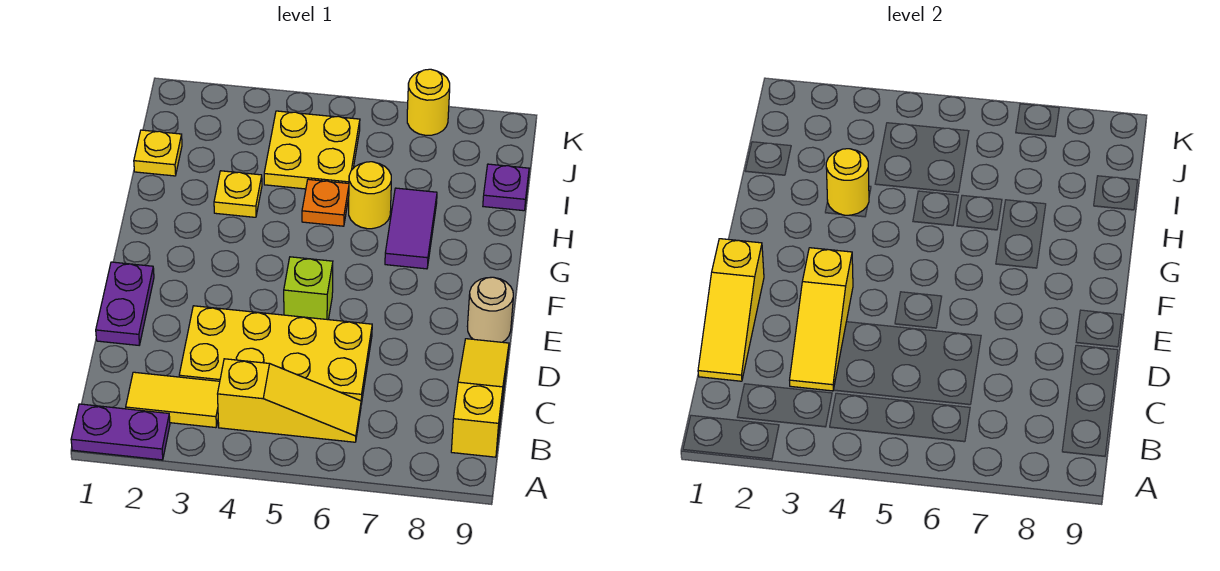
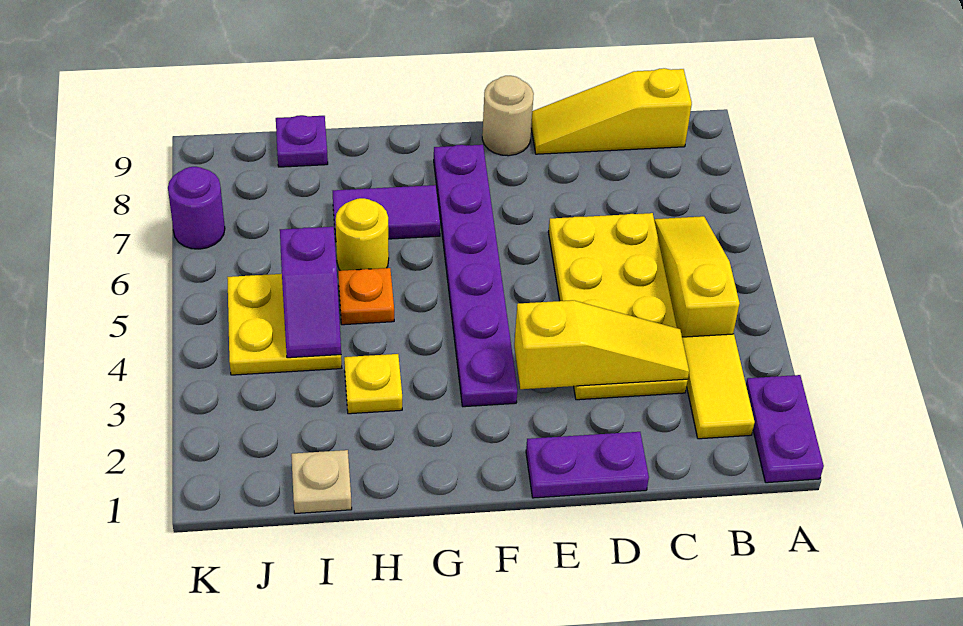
yellow 1x3 slope [698,239,764,381] -> none
lime 1x1 brick [284,257,333,320] -> none
none -> purple 1x6 plate [434,145,517,407]
yellow 1x1 round brick [826,149,869,215] -> none
yellow 1x1 plate [134,130,182,176] -> tan 1x1 plate [291,450,352,514]
none -> purple 1x2 slope [280,227,341,358]
yellow 1x1 round brick [407,69,450,135] -> purple 1x1 round brick [168,167,225,249]

